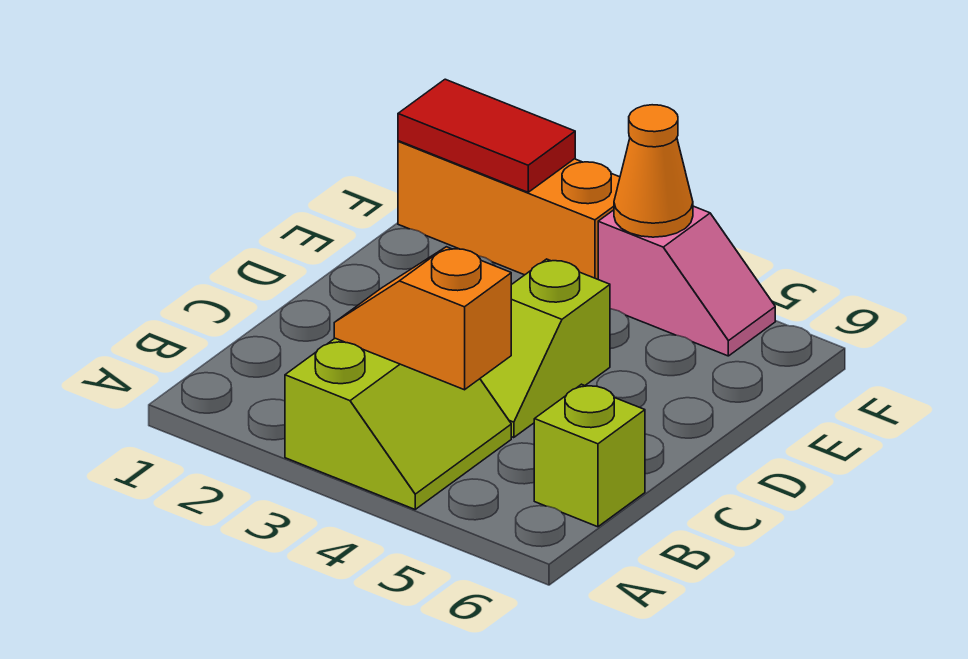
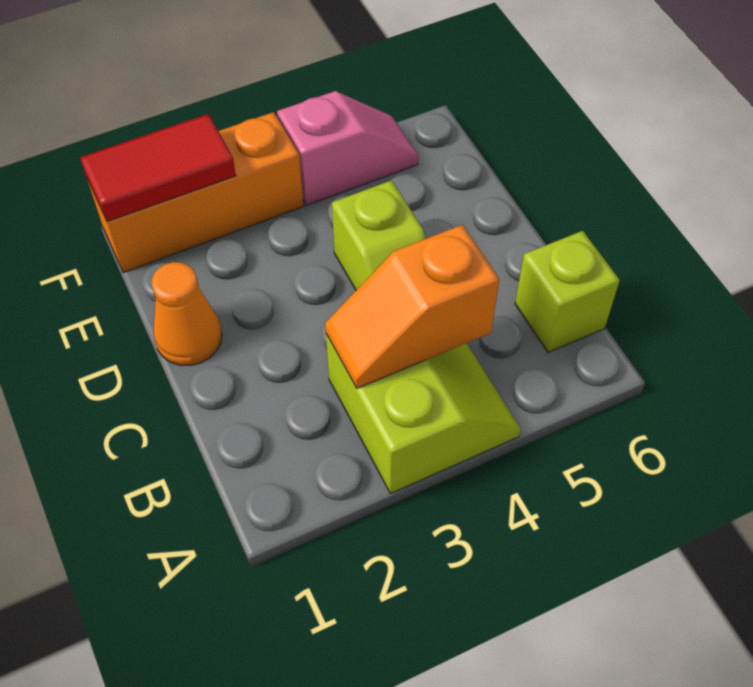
orange 1x1 cone [614,105,693,237] -> orange 1x1 cone moved to [152,262,222,365]

